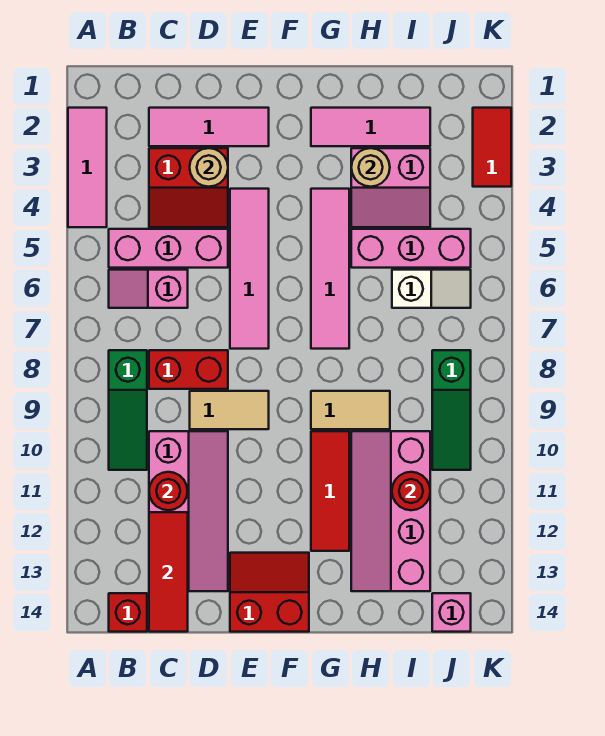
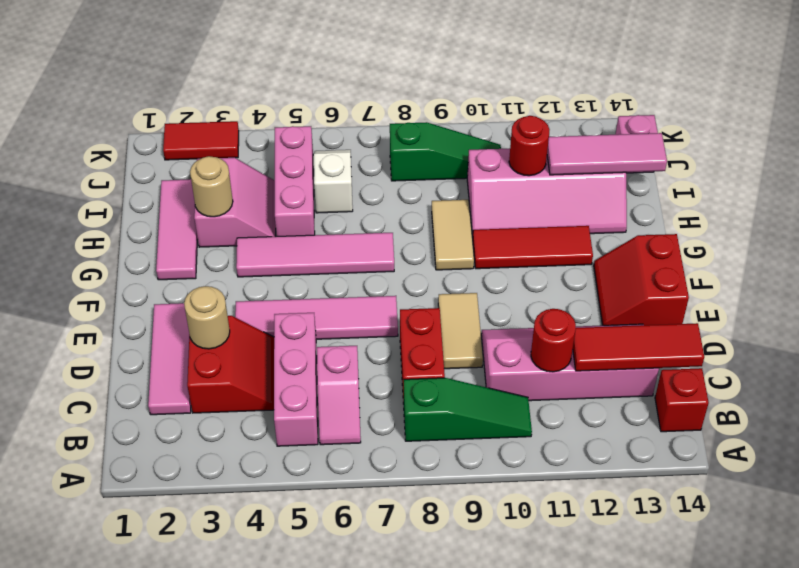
pink 1x3 tile [68,108,107,227] -> pink 1x3 tile moved to [547,133,667,175]

